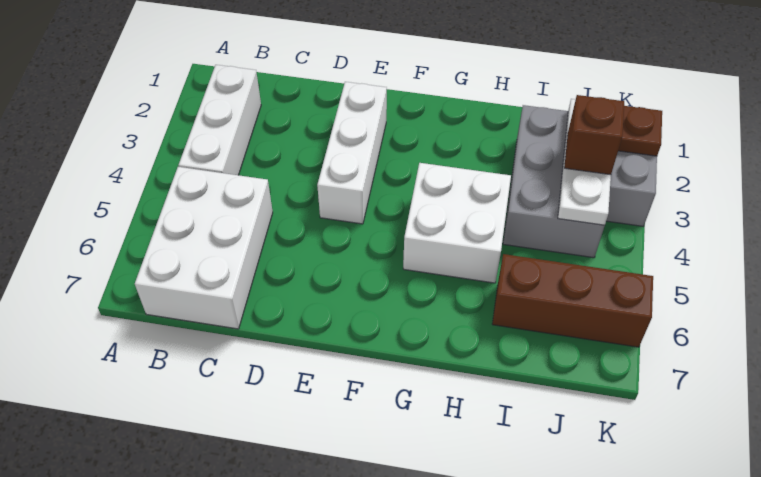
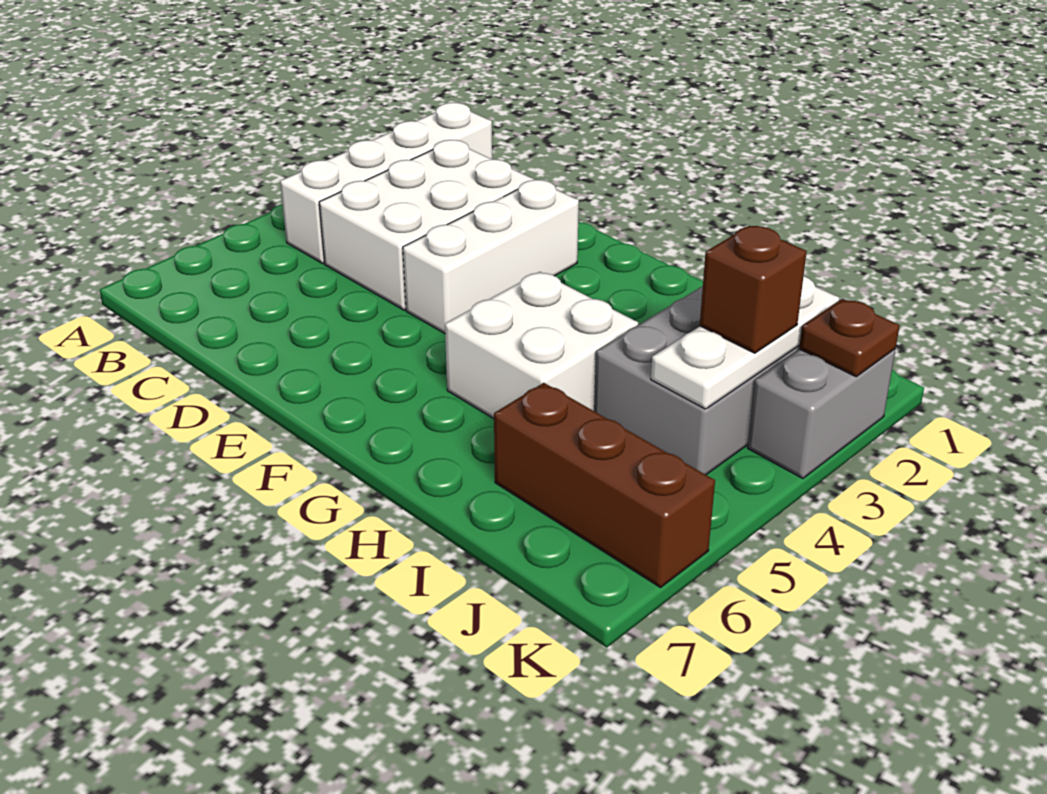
white 1x3 brick [178,65,261,175] -> white 1x4 brick [280,103,492,264]
white 2x3 brick [135,167,273,329] -> white 2x3 brick moved to [319,140,534,310]

